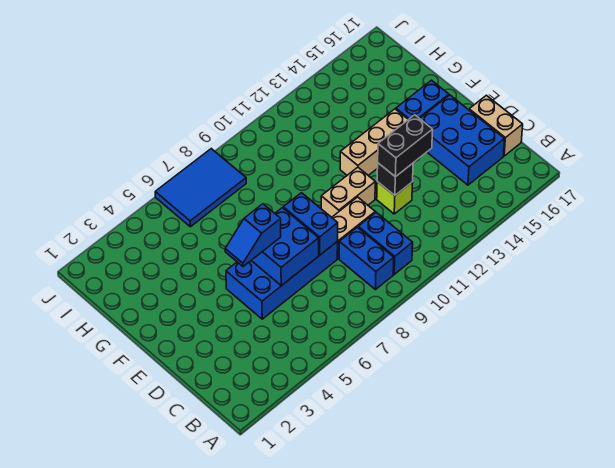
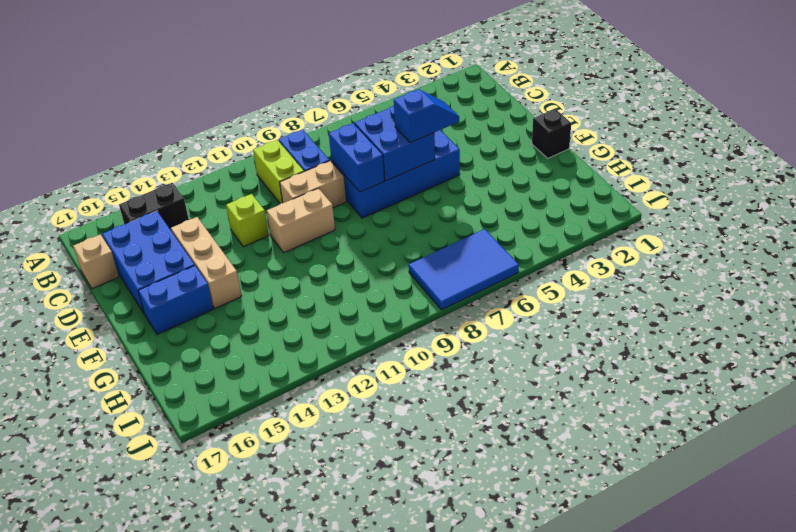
blue 1x2 brick [358,212,413,274] -> lime 1x2 brick [253,140,304,204]
tan 1x2 brick [469,95,523,156] -> tan 1x1 brick [73,234,119,289]
black 1x1 brick [377,163,413,195] -> black 1x1 brick moved to [532,109,571,158]
black 1x2 brick [378,115,433,177] -> black 1x2 brick moved to [119,183,189,230]
tan 1x3 brick [340,109,408,176] -> tan 1x3 brick turned to [171,217,241,308]

